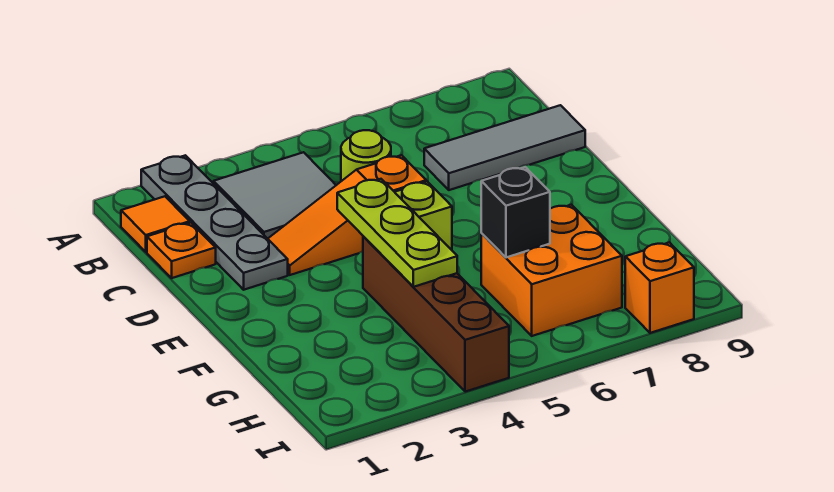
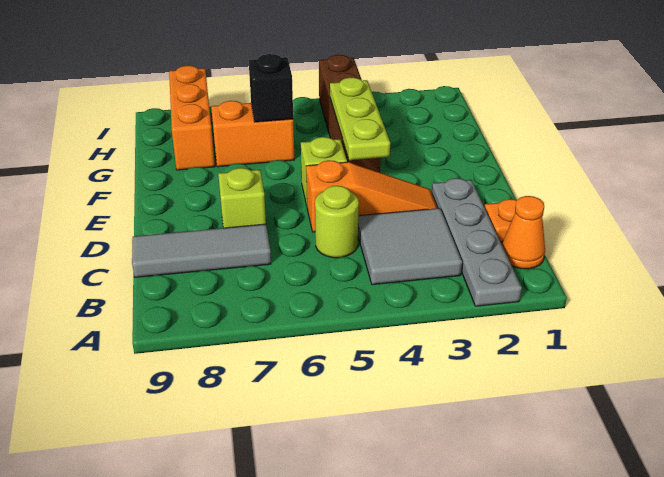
orange 1x1 tile [121,196,190,252] -> orange 1x1 cone [502,196,545,269]
none -> lime 1x1 brick [218,168,266,228]
orange 2x2 brick [481,205,622,336] -> orange 1x2 brick [211,101,294,167]
orange 1x1 brick [625,242,694,333] -> orange 1x3 brick [169,66,215,170]

